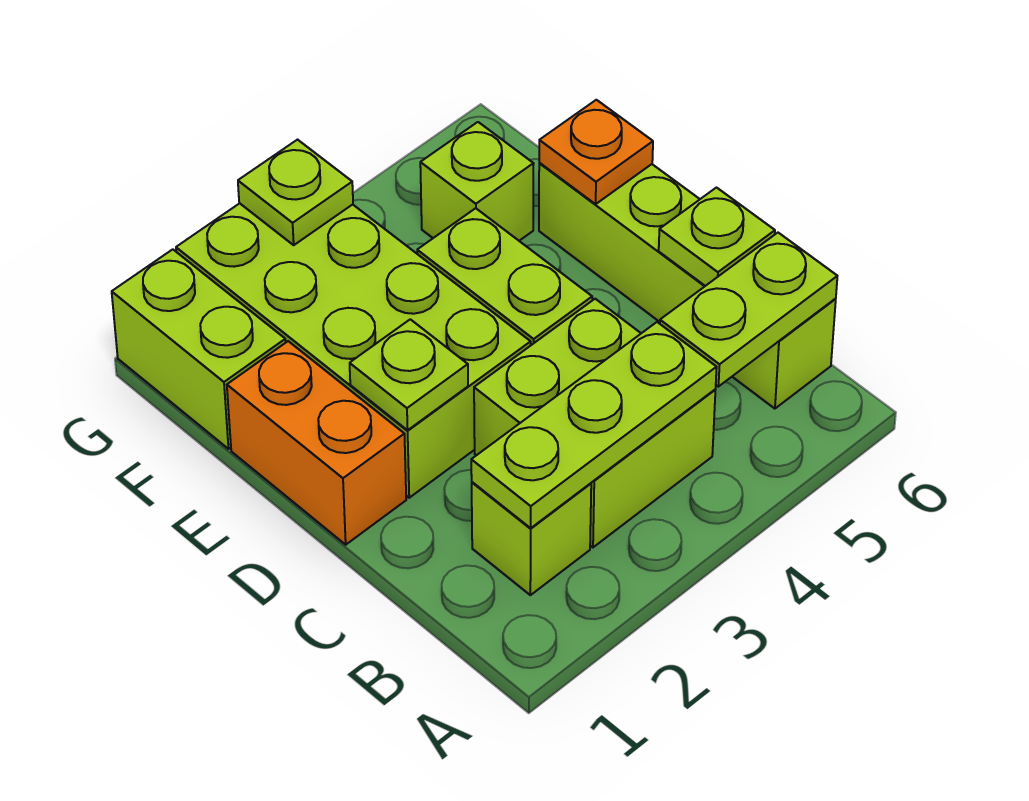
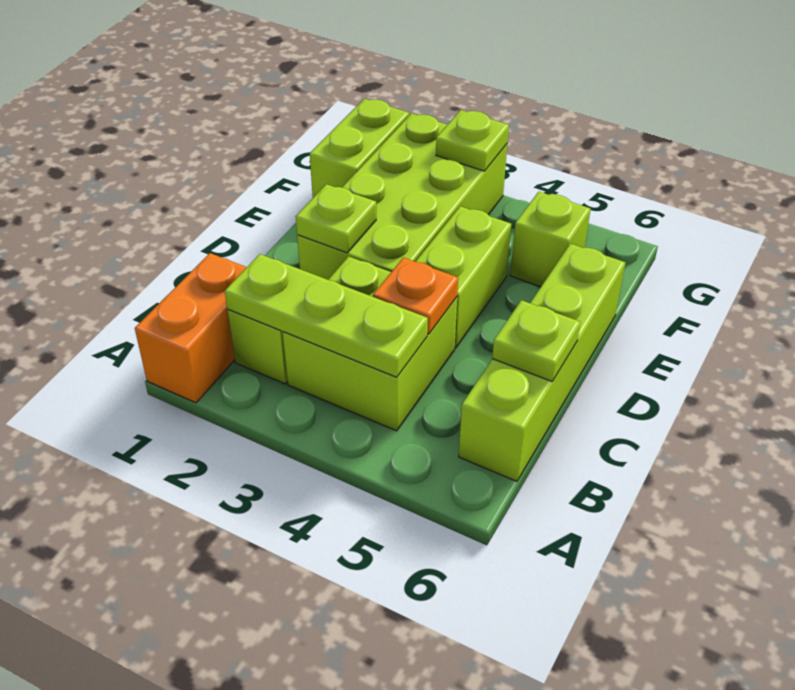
lime 1x2 plate [660,233,837,387] -> none
orange 1x2 brick [227,341,406,545] -> orange 1x2 brick moved to [135,253,247,403]
orange 1x1 plate [539,100,653,204] -> orange 1x1 plate moved to [373,258,458,334]

